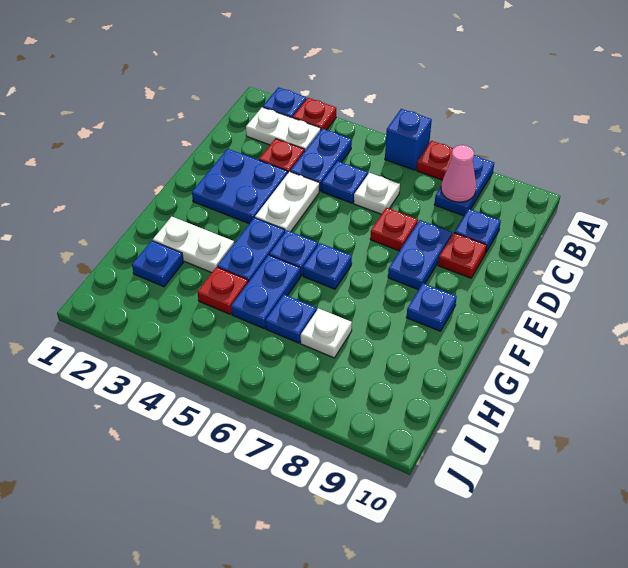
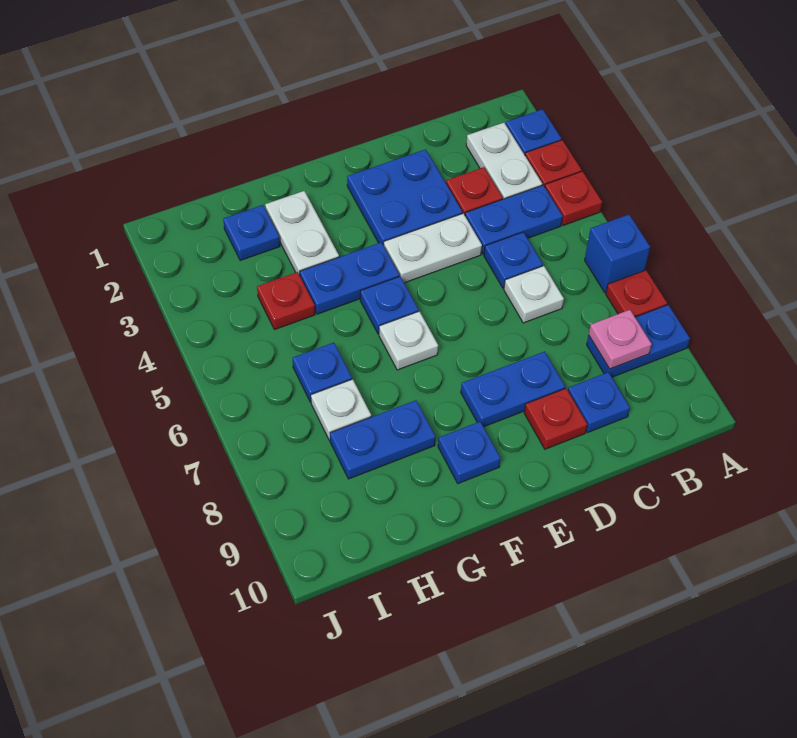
pink 1x1 cone [441,145,476,202] -> pink 1x1 plate [589,310,652,369]
red 1x1 plate [370,208,418,251] -> red 1x1 plate moved to [545,171,602,226]
blue 1x1 plate [303,243,352,289] -> white 1x1 plate [379,311,438,370]
blue 1x2 plate [231,255,301,328] -> blue 1x2 plate moved to [330,400,435,479]

